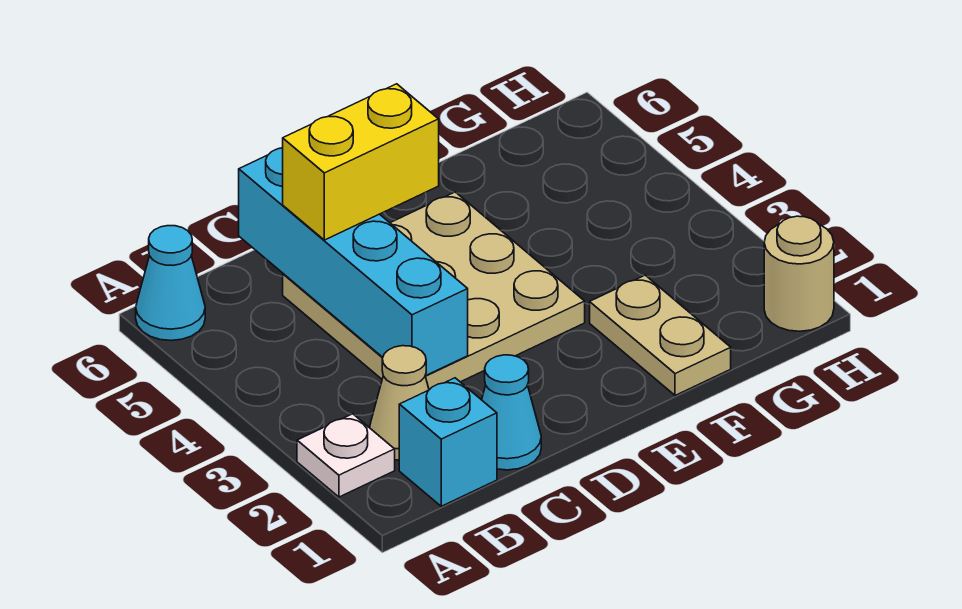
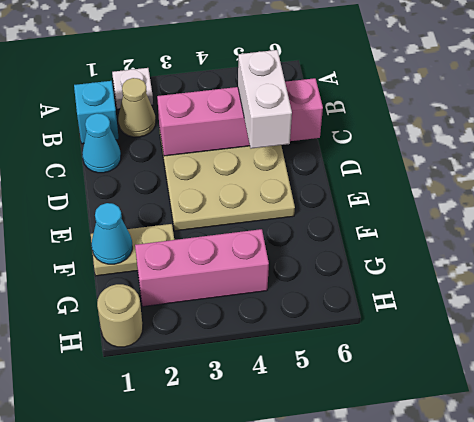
cyan 1x1 cone [136,226,205,340] -> cyan 1x1 cone moved to [92,203,132,264]
cyan 1x4 brick [239,148,468,376] -> pink 1x4 brick [157,78,323,156]
yellow 1x2 brick [283,84,439,240] -> white 1x2 brick [238,50,292,149]
none -> pink 1x3 brick [135,229,269,307]

